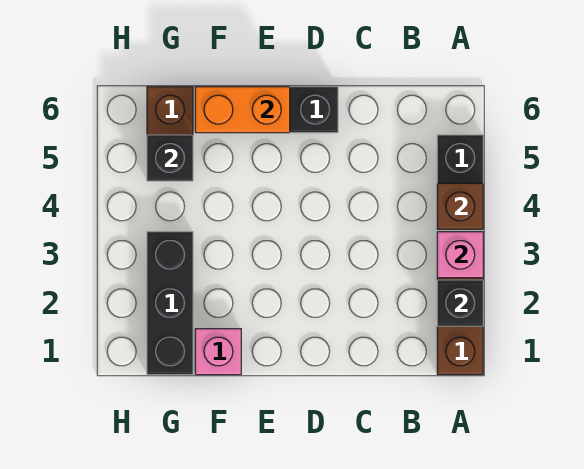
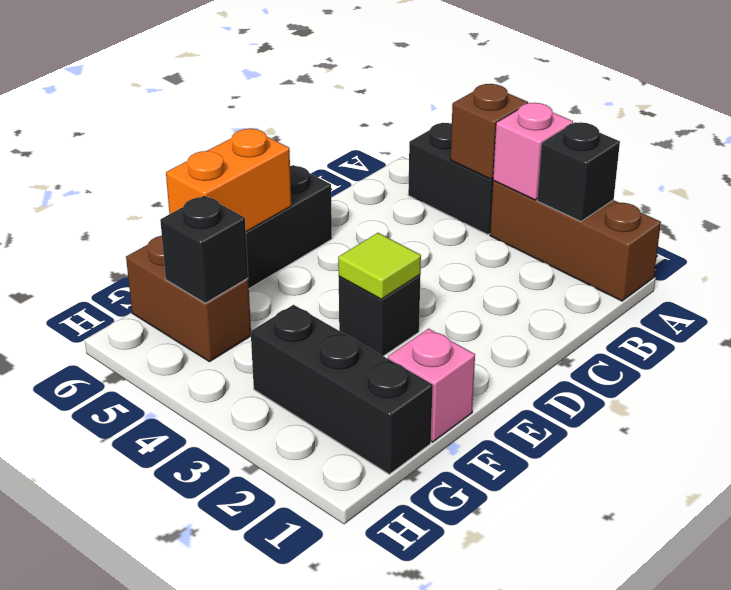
none -> black 1x1 brick [339,275,420,356]
none -> lime 1x1 tile [338,233,421,299]

